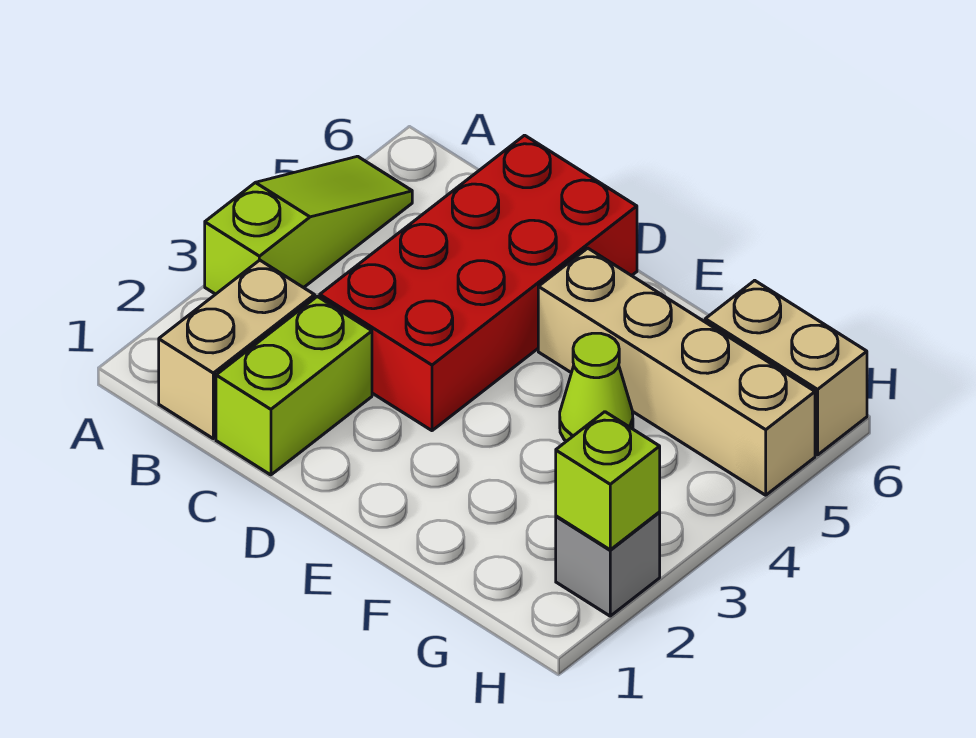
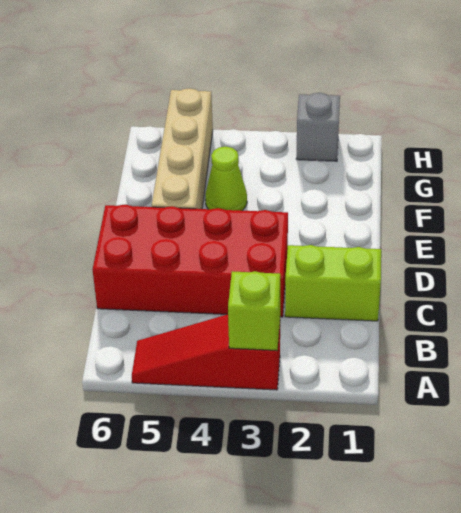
lime 1x3 slope [205,156,412,294] -> red 1x3 slope [132,314,280,390]
tan 1x2 brick [159,260,315,439] -> none
tan 1x2 brick [705,280,867,455] -> none
lime 1x1 brick [556,412,660,550] -> lime 1x1 brick moved to [228,271,280,351]

